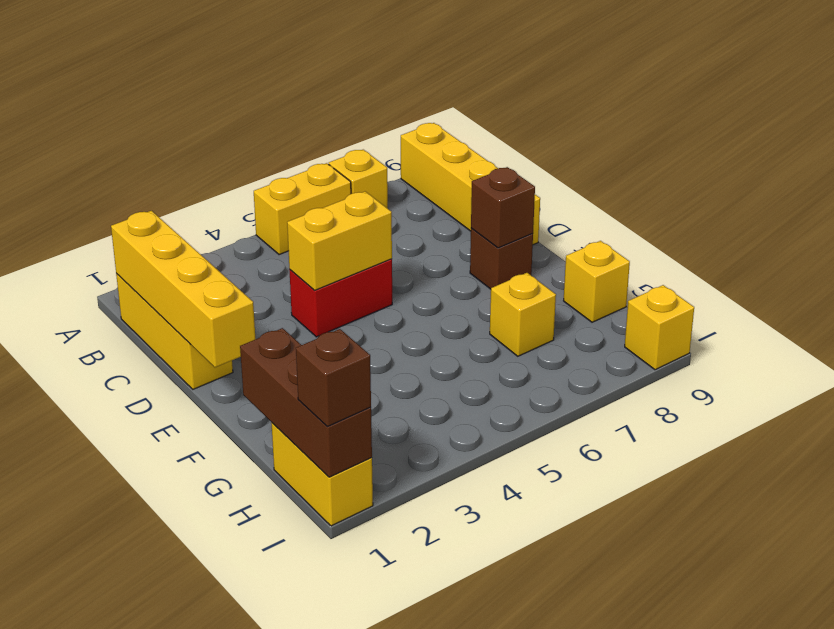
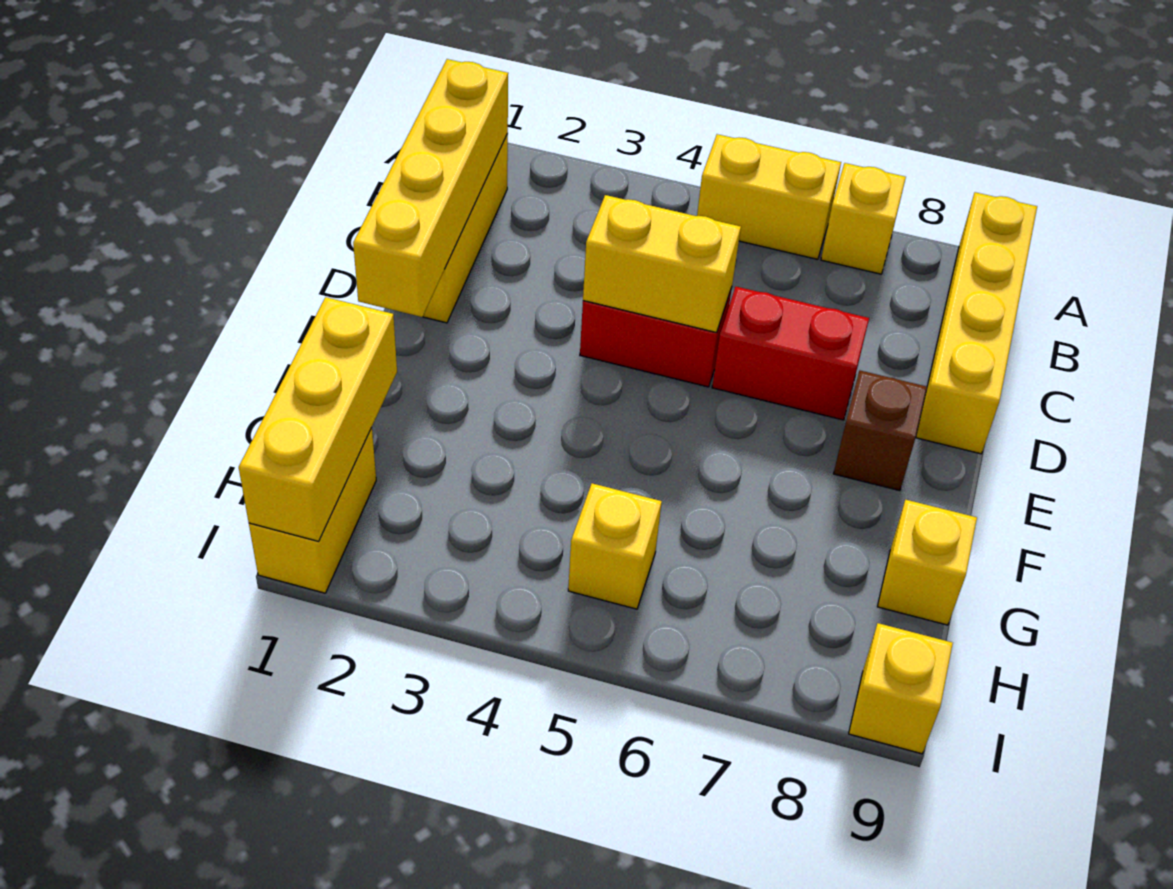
none -> red 1x2 brick [712,287,869,420]
brown 1x1 brick [471,167,535,248] -> none
brown 1x3 brick [240,328,372,477] -> yellow 1x3 brick [239,297,397,541]
yellow 1x1 brick [490,273,556,356] -> yellow 1x1 brick moved to [568,483,662,609]
brown 1x1 brick [296,329,371,427] -> none

